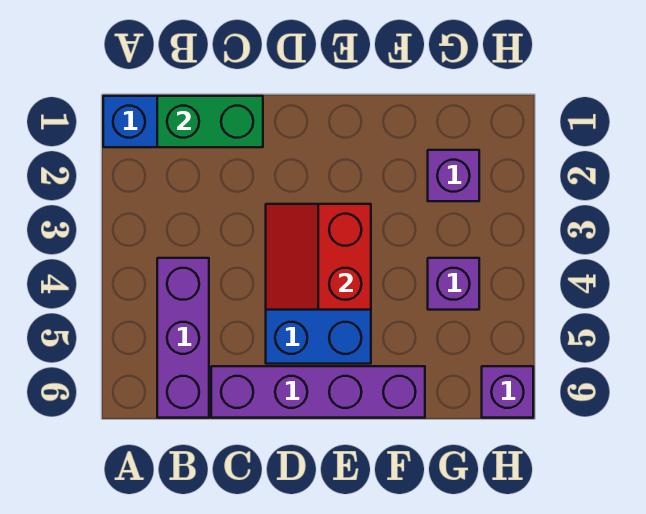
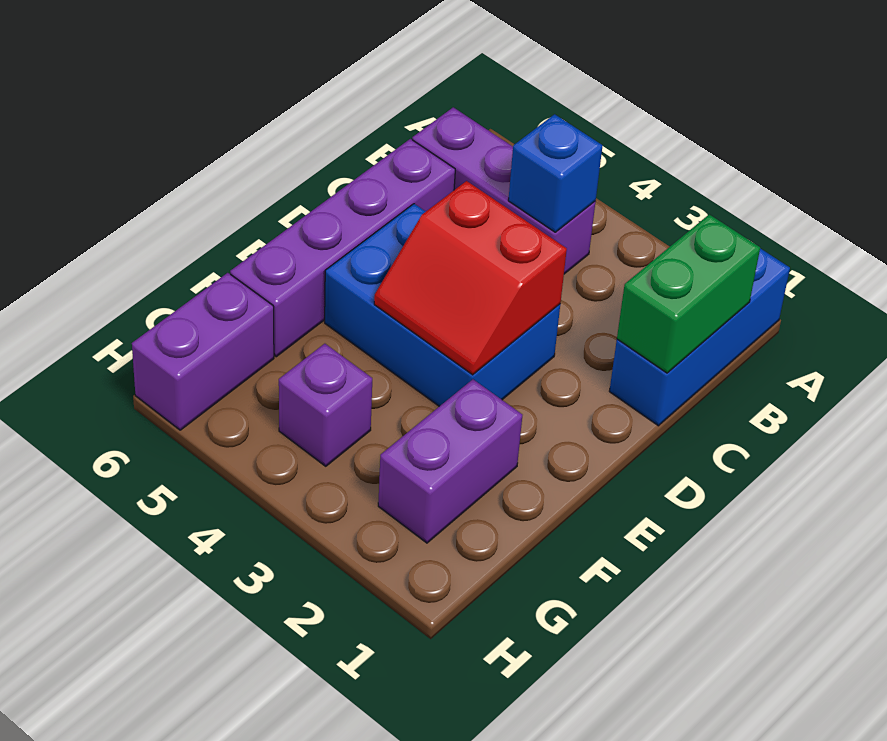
none -> blue 1x1 brick [508,114,603,232]
red 2x2 slope [266,204,371,310] -> red 2x2 slope turned to [374,181,567,375]
purple 1x1 brick [428,150,479,201] -> purple 1x2 brick [378,379,522,543]
purple 1x1 brick [482,366,533,418] -> purple 1x2 brick [132,273,274,430]

